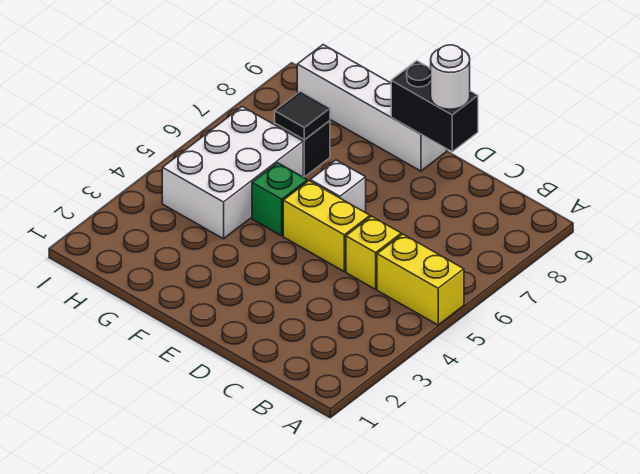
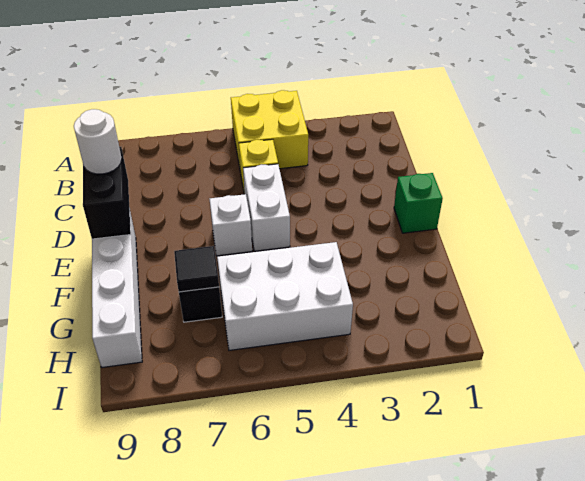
yellow 1x2 brick [377,234,464,325] -> yellow 2x2 brick [231,90,308,172]
yellow 1x2 brick [283,181,370,271] -> white 1x2 brick [243,164,290,251]
green 1x1 brick [252,163,307,236] -> green 1x1 brick moved to [394,173,443,233]

